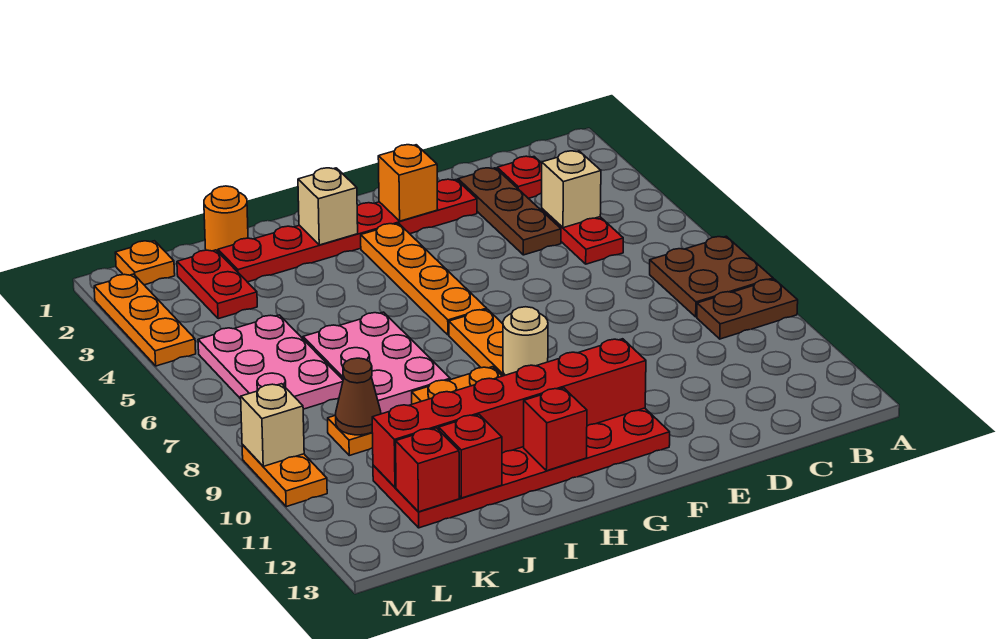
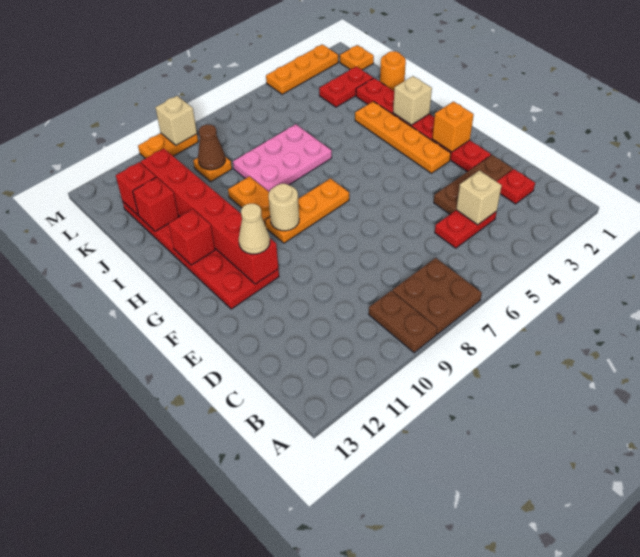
none -> tan 1x1 cone [239,204,270,254]
orange 1x4 plate [361,223,487,335] -> orange 1x4 plate turned to [355,101,451,173]
pink 2x3 plate [198,315,343,409] -> none

